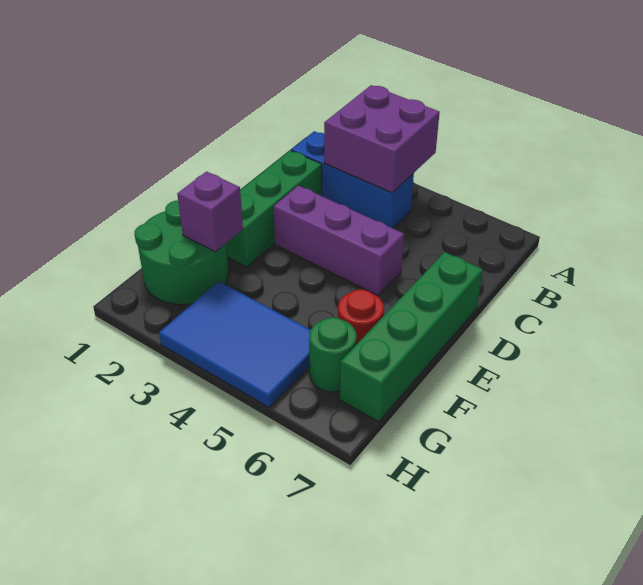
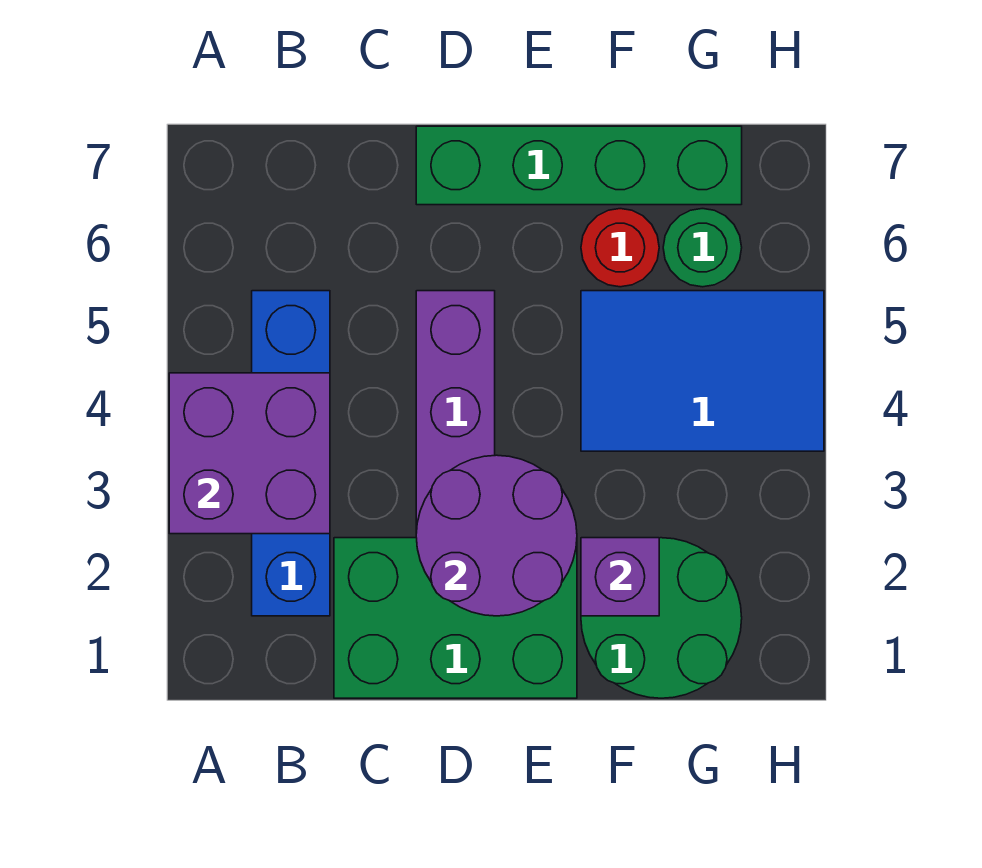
blue 1x3 brick [291,131,414,228] -> blue 1x4 brick [252,291,330,616]
green 1x3 brick [226,150,322,267] -> green 2x3 brick [334,538,577,698]
none -> purple 2x2 round brick [416,455,577,616]
blue 2x3 tile [159,281,310,407] -> blue 2x3 tile turned to [581,291,824,451]

